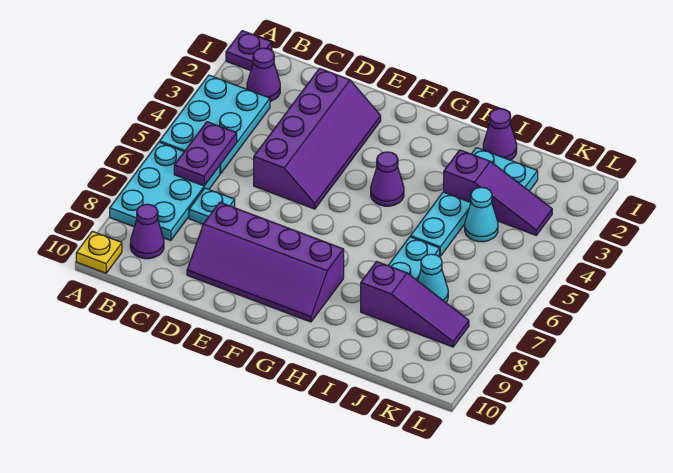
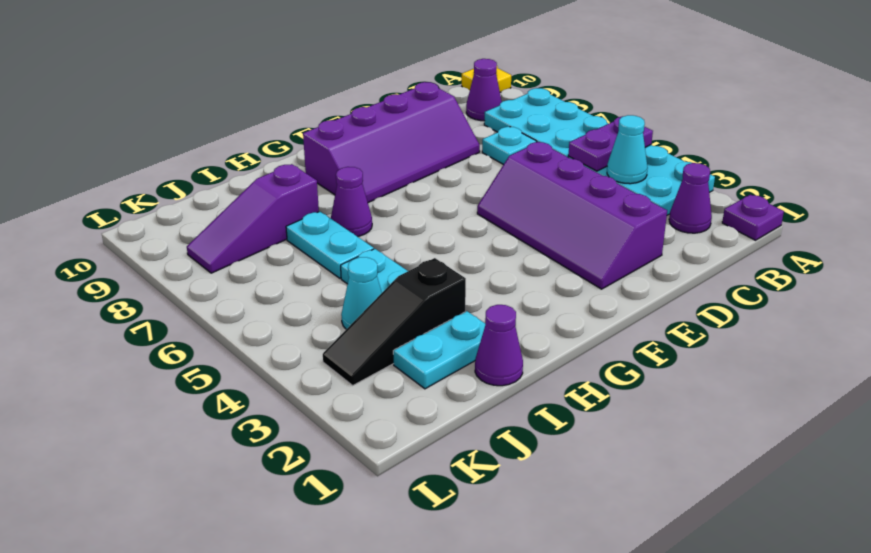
purple 1x2 plate [174,122,237,186] -> purple 1x2 plate turned to [568,116,653,171]
purple 2x4 slope [187,202,344,322] -> purple 2x4 slope turned to [303,82,480,203]
purple 1x1 cone [371,152,404,206] -> purple 1x1 cone moved to [331,167,372,237]
purple 1x3 slope [444,150,552,235] -> black 1x3 slope [323,258,466,385]
cyan 1x1 cone [418,254,448,302] -> cyan 1x1 cone moved to [607,115,648,184]

